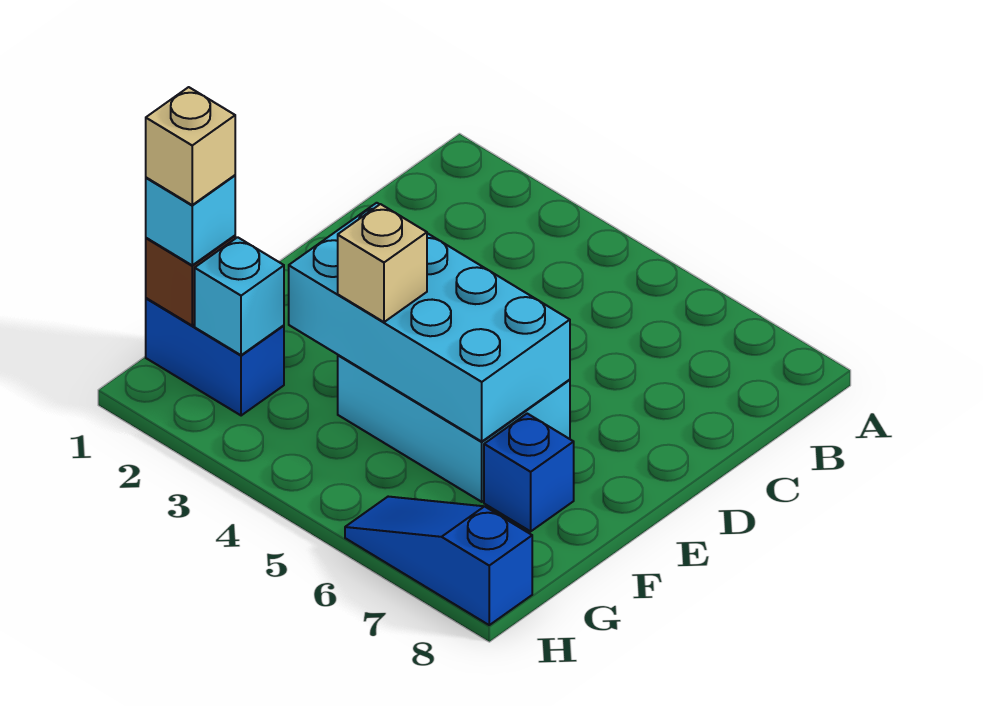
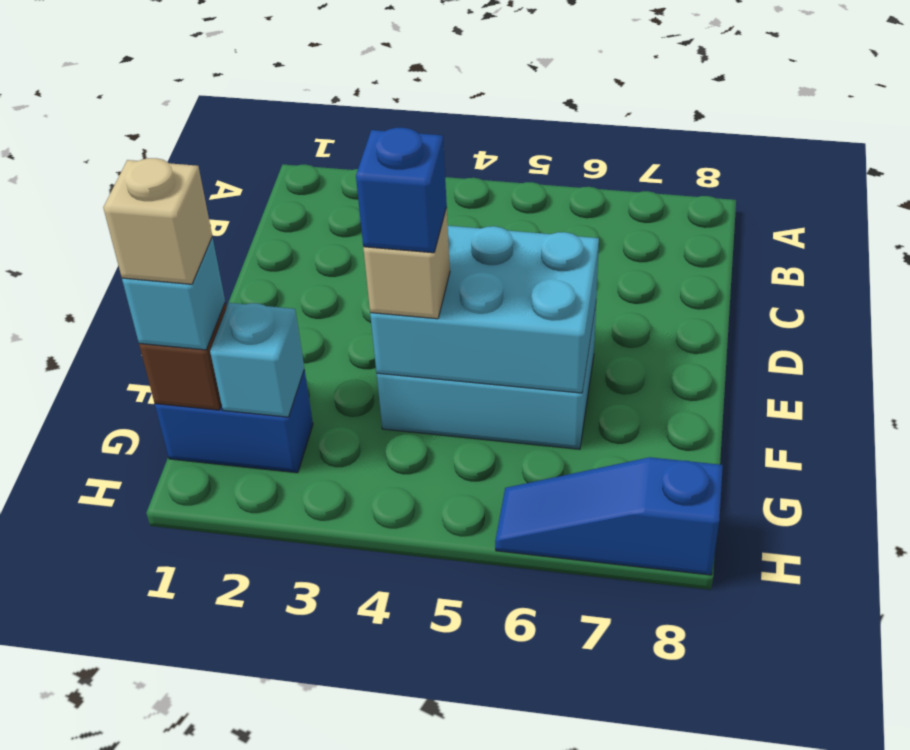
cyan 2x4 brick [289,203,570,441] -> cyan 2x3 brick [370,226,599,393]
blue 1x1 brick [484,414,574,531] -> blue 1x1 brick moved to [356,128,447,253]

